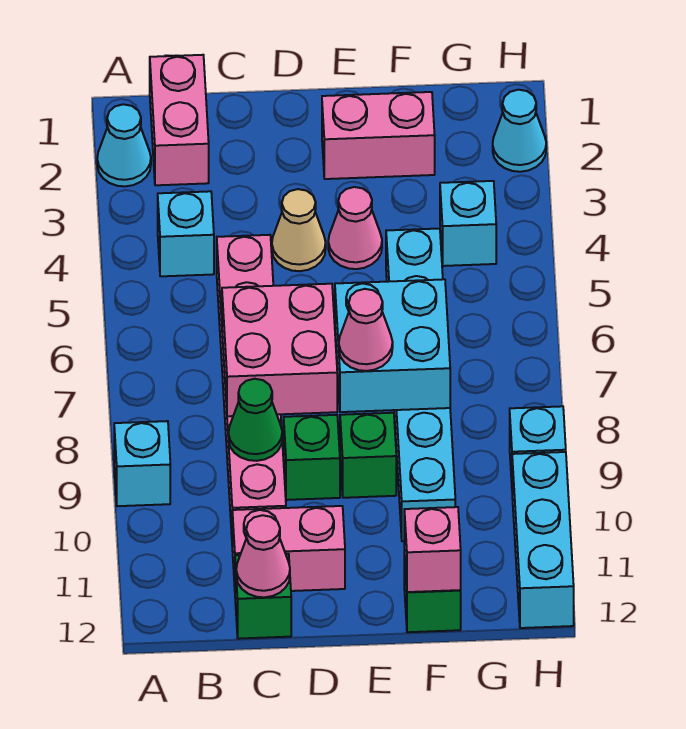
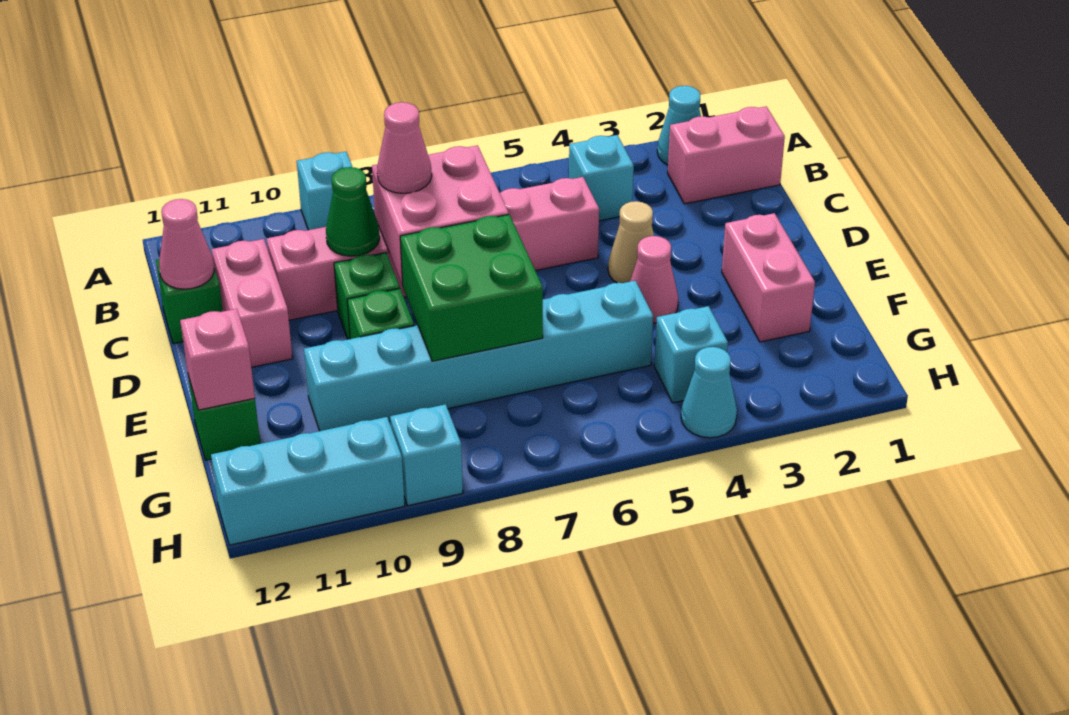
cyan 2x2 brick [335,279,450,412] -> green 2x2 brick [400,215,543,361]
pink 1x1 cone [339,289,393,371] -> pink 1x1 cone moved to [377,102,432,193]
cyan 1x1 cone [493,90,546,172] -> cyan 1x1 cone moved to [681,347,737,438]

